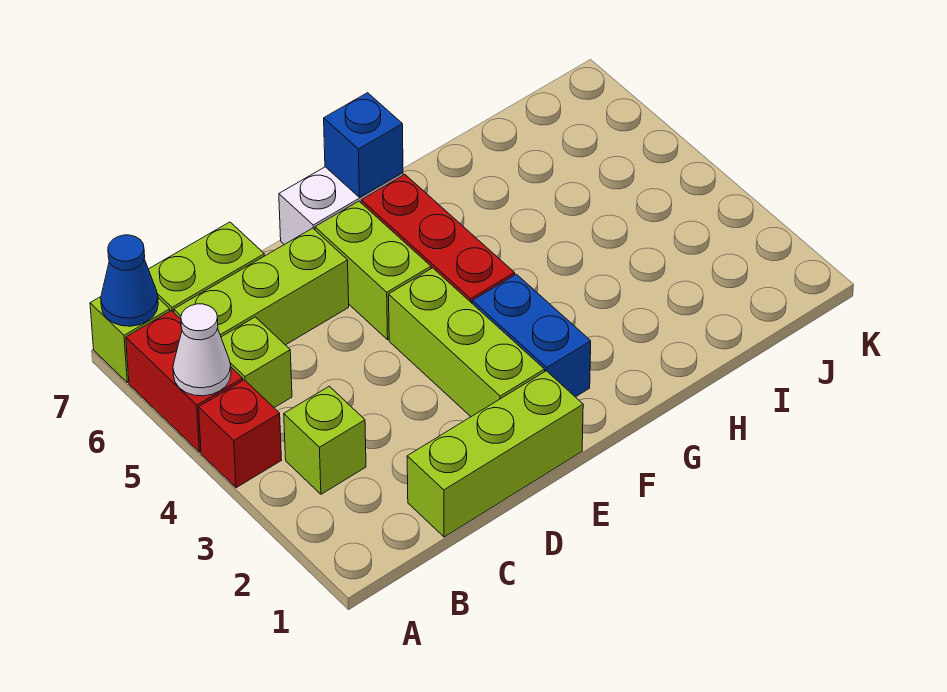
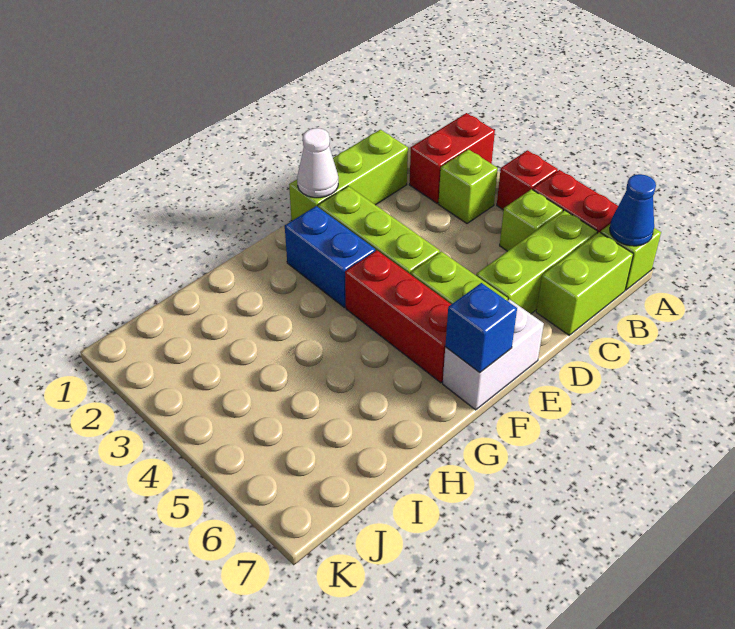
none -> red 1x2 brick [410,113,495,203]
white 1x1 cone [173,304,231,396] -> white 1x1 cone moved to [297,128,338,198]

